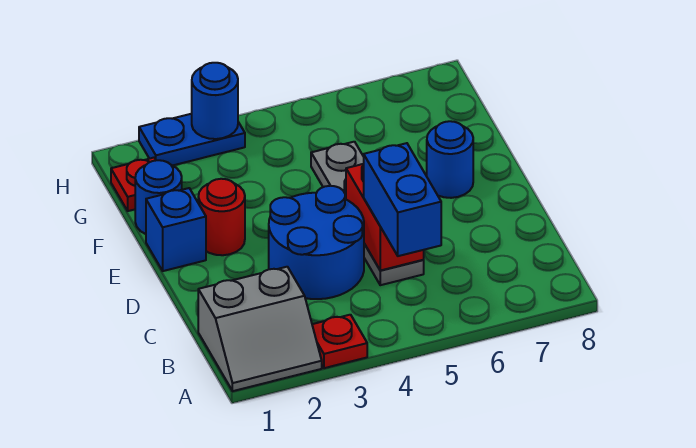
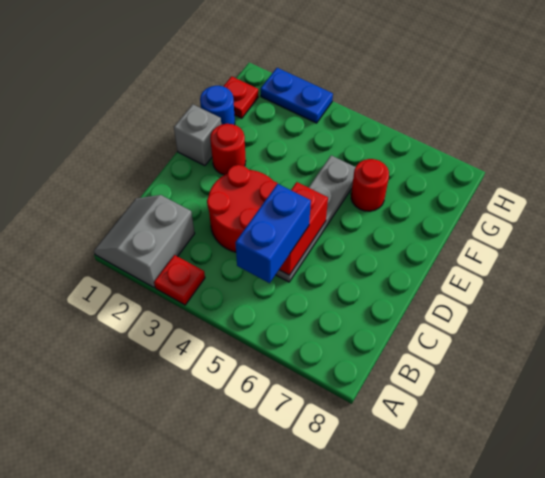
grey 2x2 slope [198,267,322,391] -> grey 2x2 slope turned to [94,195,195,287]
blue 2x2 round brick [269,186,364,299] -> red 2x2 round brick [207,165,278,252]
blue 1x1 brick [146,188,206,271] -> grey 1x1 brick [174,104,221,166]
blue 1x1 round brick [427,121,473,198] -> none
none -> red 1x1 round brick [351,159,389,211]
blue 1x1 round brick [192,63,238,139] -> none

